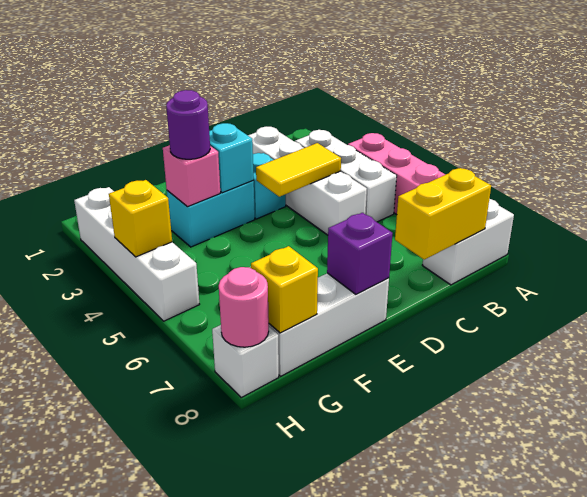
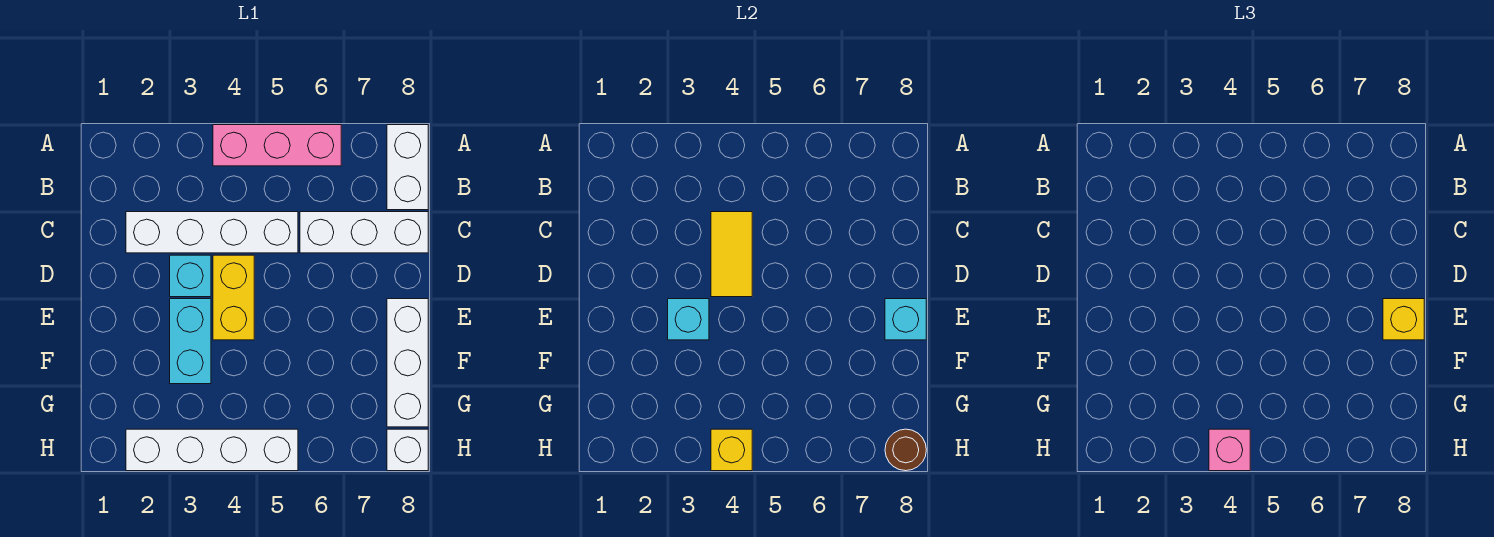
white 1x3 brick [295,130,397,222] -> white 1x3 brick moved to [300,212,428,253]
yellow 1x2 brick [395,168,491,259] -> yellow 1x2 brick moved to [213,255,254,340]
purple 1x1 brick [327,213,393,294] -> cyan 1x1 brick [885,299,926,340]
pink 1x1 brick [163,145,220,207] -> pink 1x1 brick moved to [1209,429,1250,471]
purple 1x1 round brick [166,90,210,159] -> none
yellow 1x1 brick [251,246,318,333] -> yellow 1x1 brick moved to [1383,299,1424,340]
pink 1x1 round brick [219,267,269,347] -> brown 1x1 round brick [885,429,926,471]

